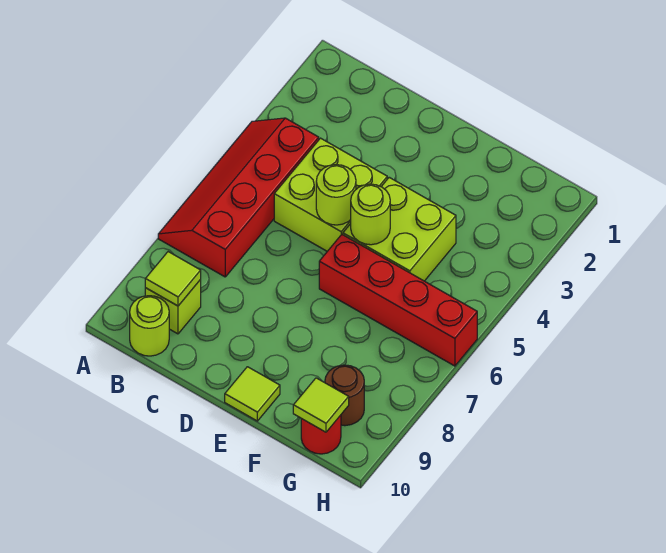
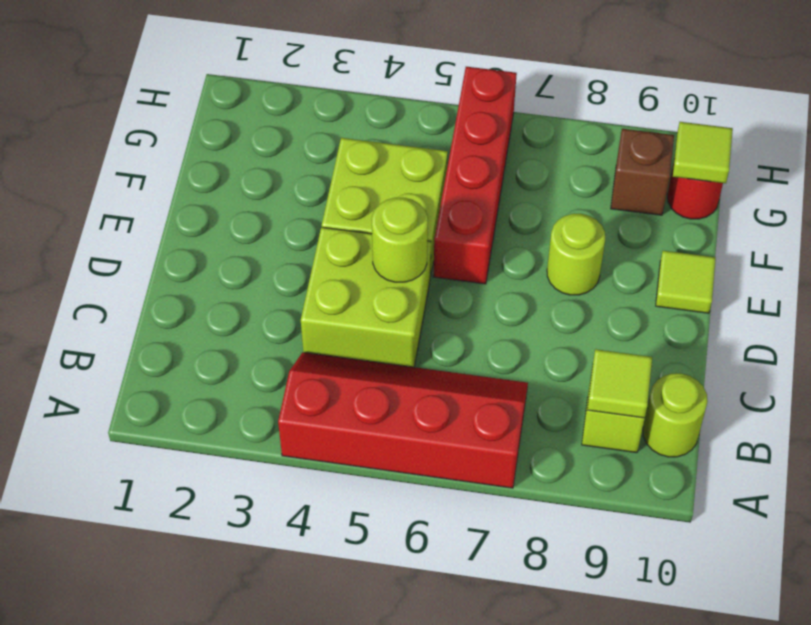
red 2x4 slope [158,118,319,277] -> red 2x4 slope turned to [278,352,528,488]
lime 1x1 round brick [351,184,390,245] -> lime 1x1 round brick moved to [547,214,605,295]
brown 1x1 round brick [325,365,364,426] -> brown 1x1 brick [611,129,674,215]

